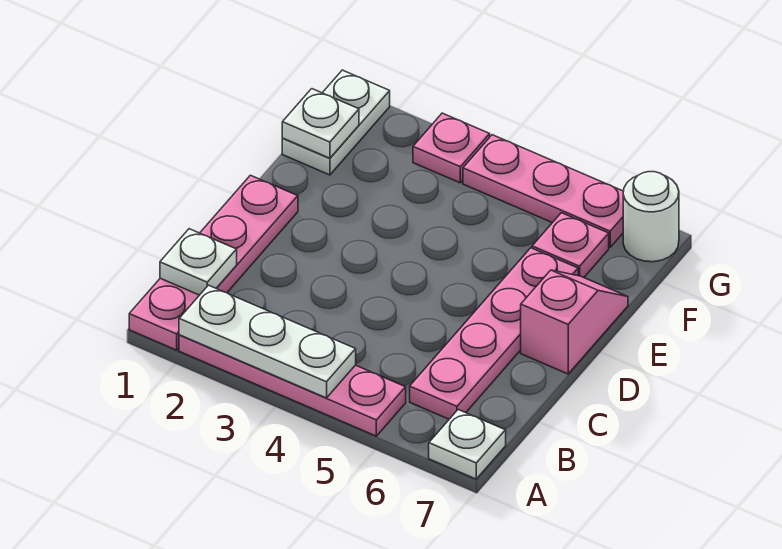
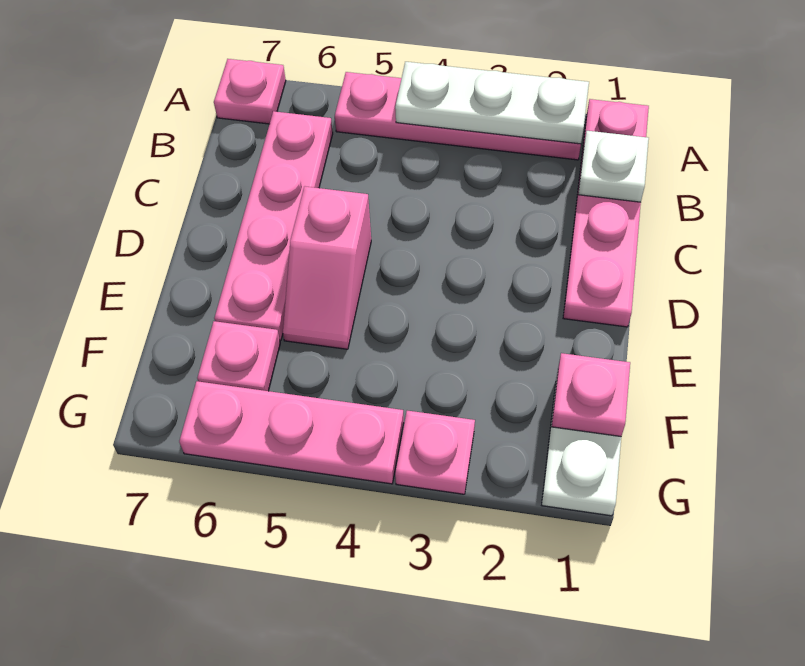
white 1x1 plate [429,410,506,479] -> pink 1x1 plate [214,59,286,124]
pink 1x2 slope [521,270,628,374] -> pink 1x2 slope moved to [283,186,371,349]
white 1x1 plate [282,89,359,158] -> pink 1x1 plate [552,353,630,437]
white 1x1 round brick [623,172,679,262] -> none

